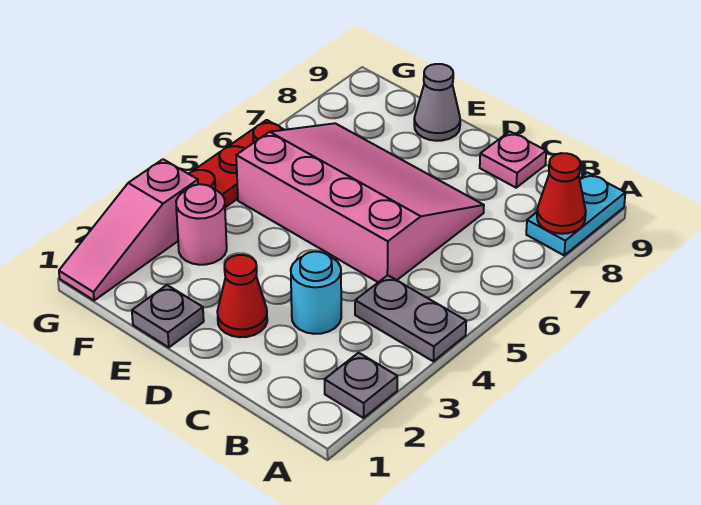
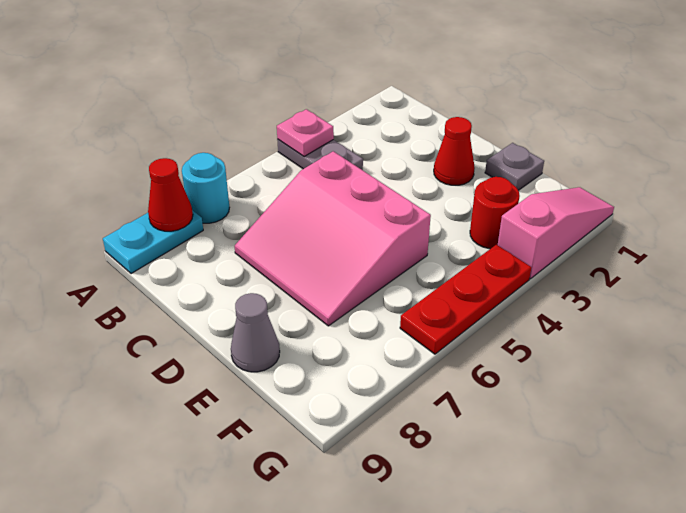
grey 1x1 plate [325,353,397,418] -> none
cyan 1x1 round brick [291,252,341,334] -> cyan 1x1 round brick moved to [182,153,229,223]
pink 3x4 slope [236,123,484,282] -> pink 3x3 slope [235,151,431,326]
pink 1x1 plate [480,131,546,188] -> pink 1x1 plate moved to [277,109,334,157]
pink 1x1 round brick [176,184,227,265] -> red 1x1 round brick [470,177,520,249]

